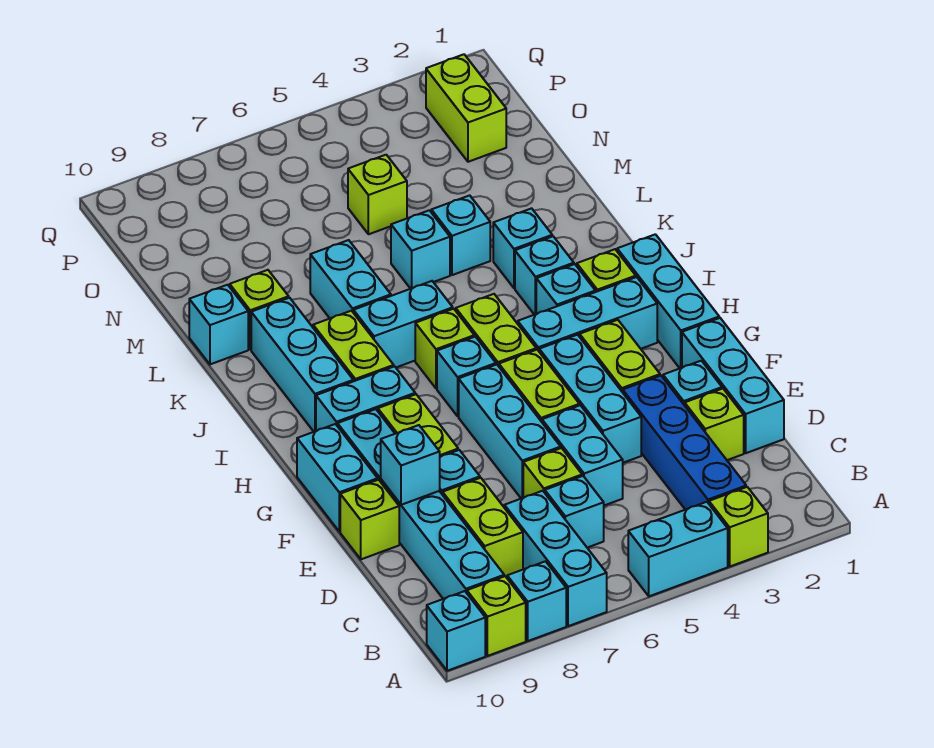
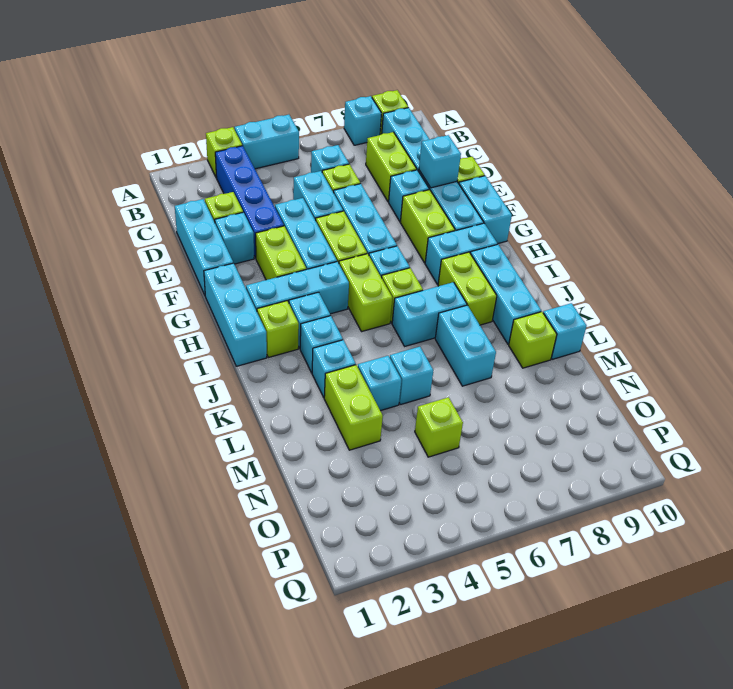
cyan 1x3 brick [504,491,607,626] -> none
cyan 1x1 brick [427,591,485,671] -> none
lime 1x2 brick [426,54,506,162] -> lime 1x2 brick moved to [324,365,383,450]

